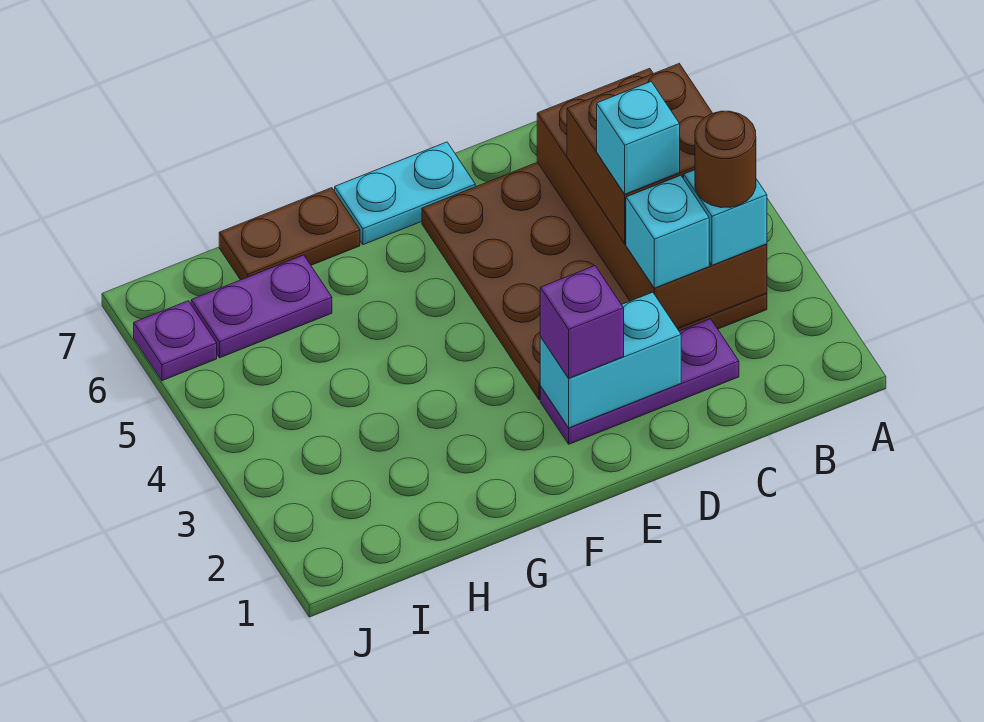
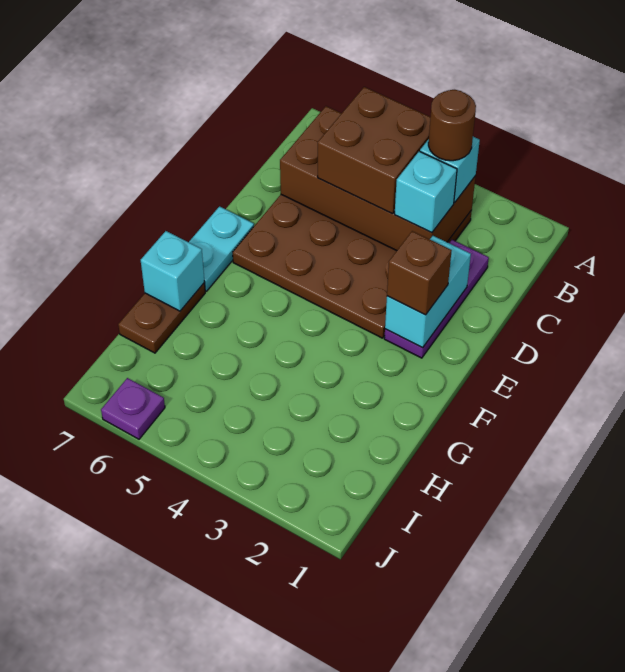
cyan 1x1 brick [597,82,680,194] -> cyan 1x1 brick moved to [141,231,204,311]
purple 1x1 brick [540,266,624,378] -> brown 1x1 brick [387,231,452,315]
purple 1x2 plate [191,255,332,358] -> none

